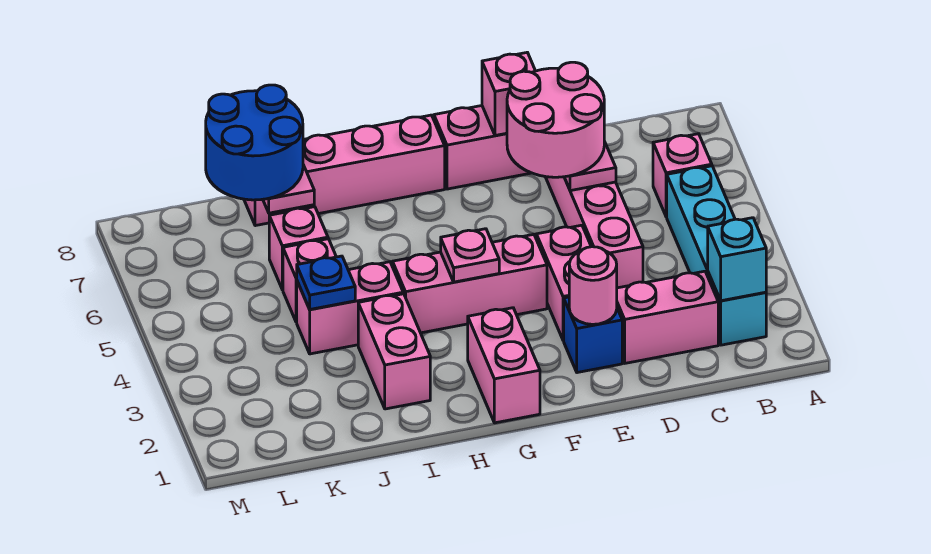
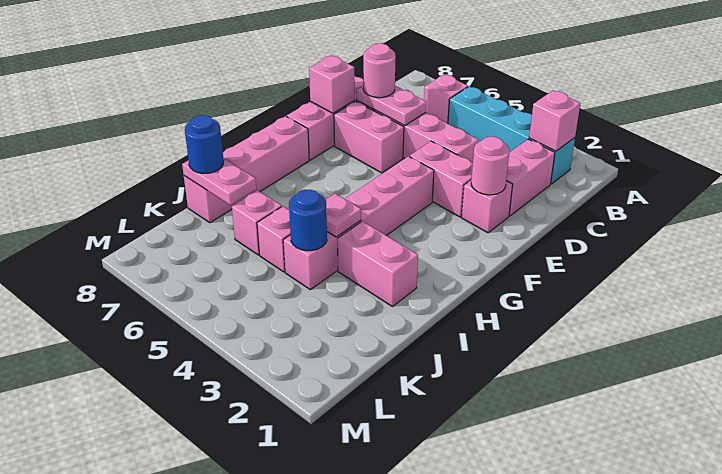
cyan 1x1 brick [708,218,766,301] -> pink 1x1 brick [529,91,580,151]
pink 2x2 round brick [507,62,604,177] -> pink 1x1 round brick [363,43,396,98]
blue 1x1 brick [564,297,622,373] -> pink 1x1 brick [462,180,513,233]
pink 1x2 brick [468,308,540,423] -> pink 1x2 brick moved to [334,101,404,173]
pink 1x1 plate [441,229,499,282] -> pink 1x1 plate moved to [326,194,361,237]
blue 1x1 plate [297,256,355,309] -> blue 1x1 round brick [289,190,327,251]
blue 2x2 round brick [206,85,303,200] -> blue 1x1 round brick [185,115,224,173]

